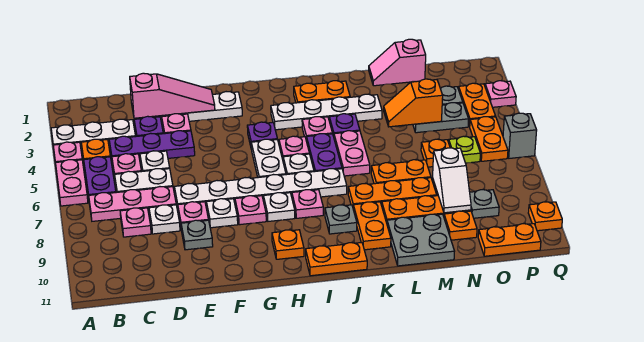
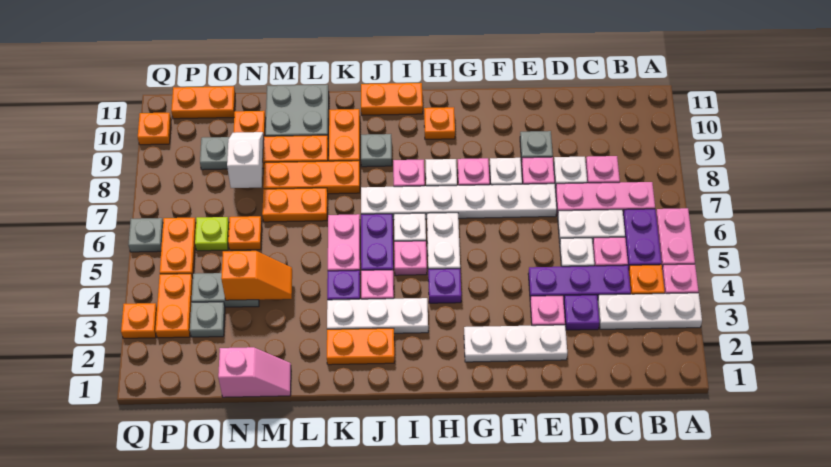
pink 1x3 slope [130,73,215,118] -> none
white 1x4 plate [271,94,382,130] -> white 1x3 plate [327,298,428,333]
pink 1x1 plate [485,81,516,107] -> orange 1x1 plate [121,303,157,338]
grey 1x1 brick [503,113,537,158] -> grey 1x1 plate [128,218,163,252]

